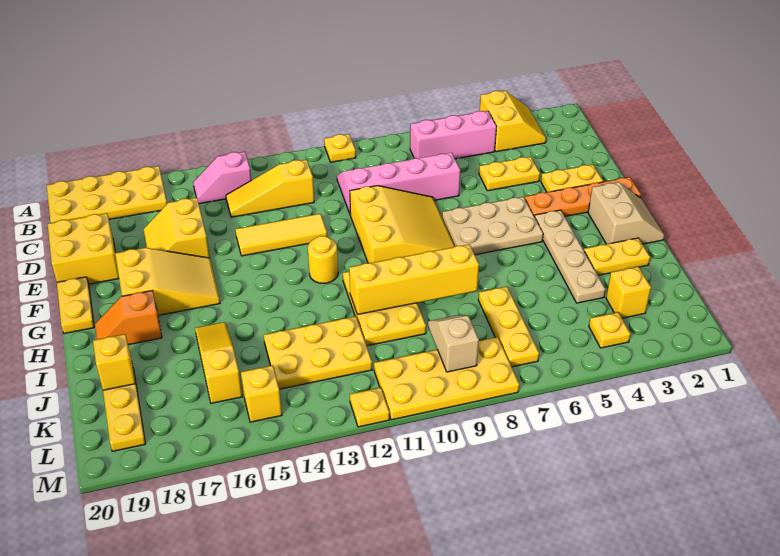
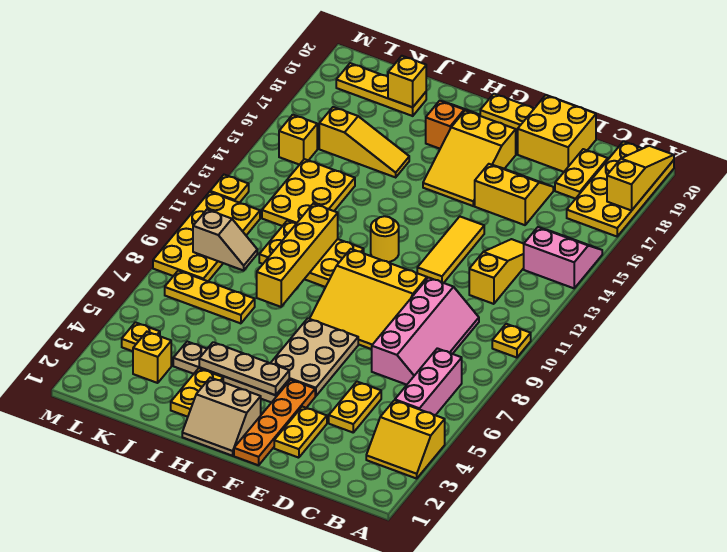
none -> yellow 1x3 slope [607,146,674,211]
pink 1x2 slope [193,152,251,204] -> pink 2x2 slope [524,227,602,288]
none -> yellow 1x2 plate [555,149,608,199]
none -> tan 1x3 plate [199,342,289,395]

